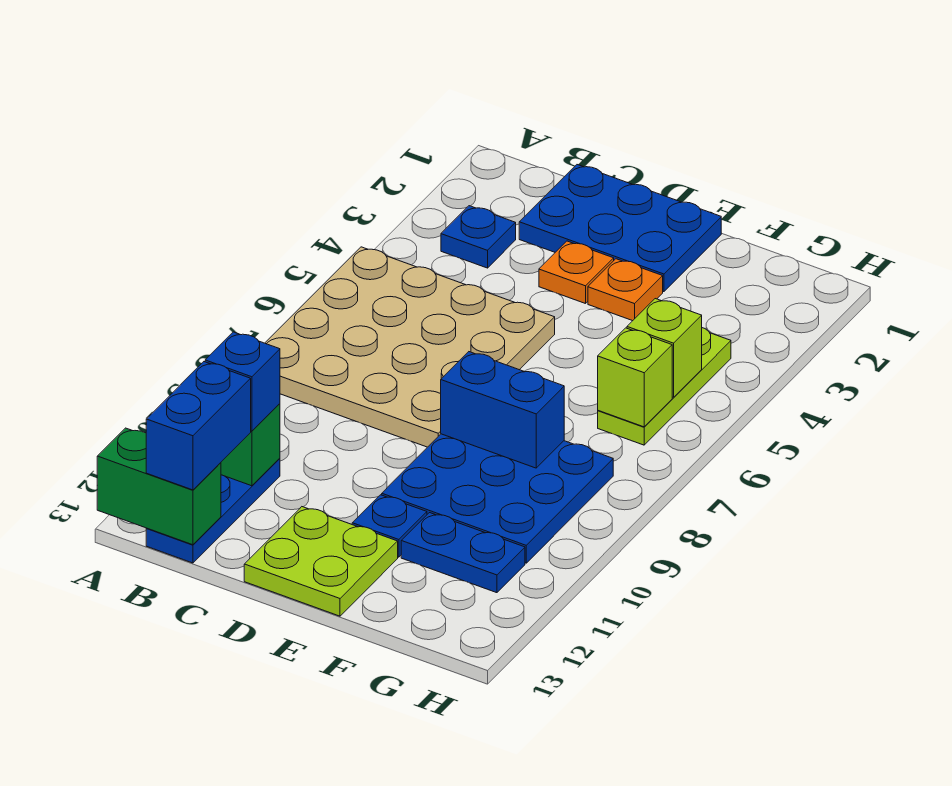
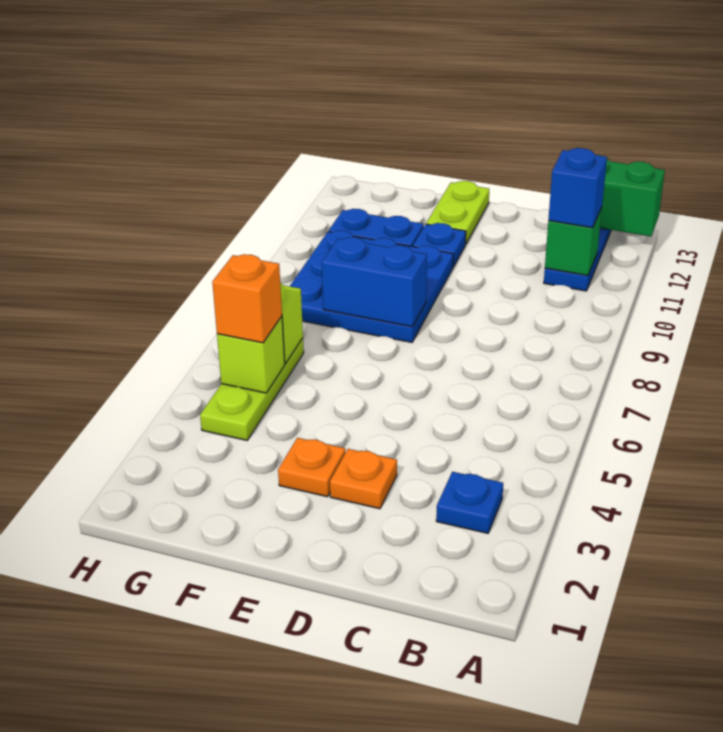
tan 4x4 plate [265,247,555,447] -> none
blue 1x2 brick [146,362,251,490] -> none
blue 2x3 plate [519,165,721,292] -> none
lime 2x2 plate [244,507,398,616] -> lime 1x2 plate [426,181,489,244]
none -> orange 1x1 brick [212,254,282,343]

